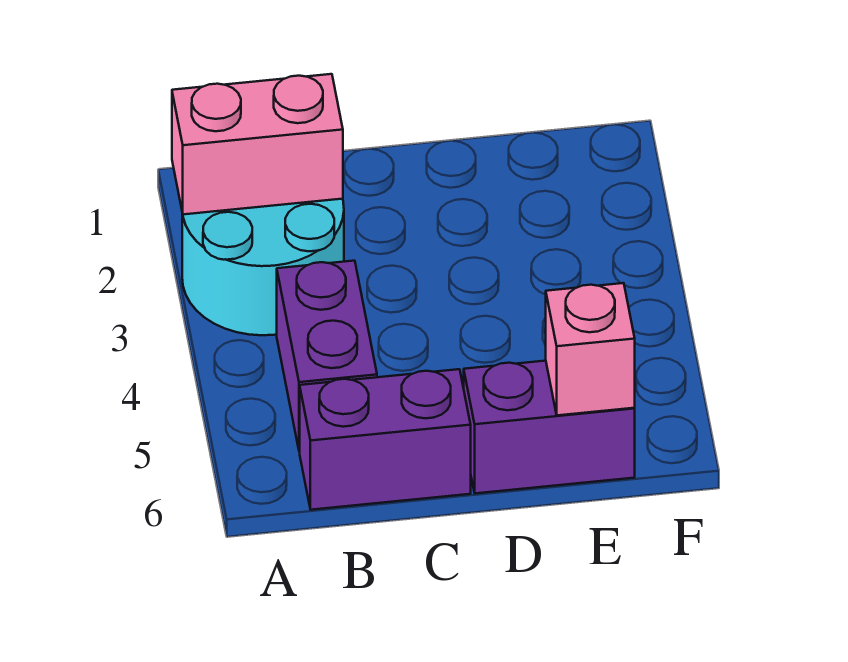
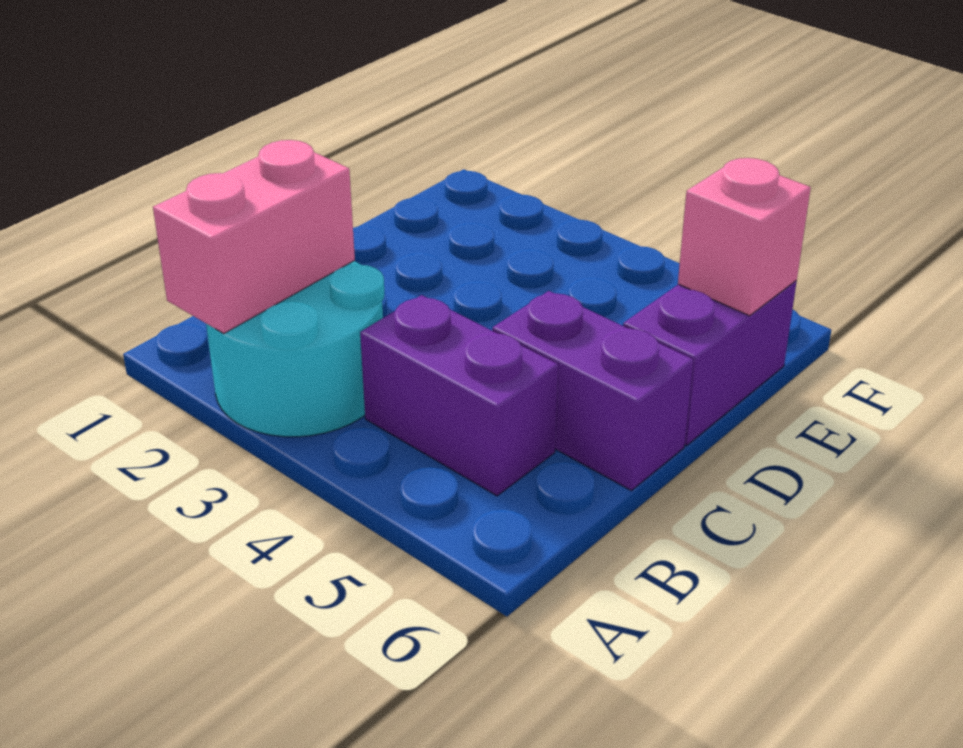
purple 1x2 brick [300,369,471,510] -> purple 1x2 brick turned to [492,291,693,491]

